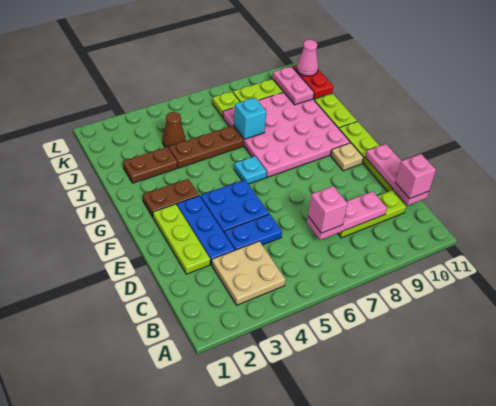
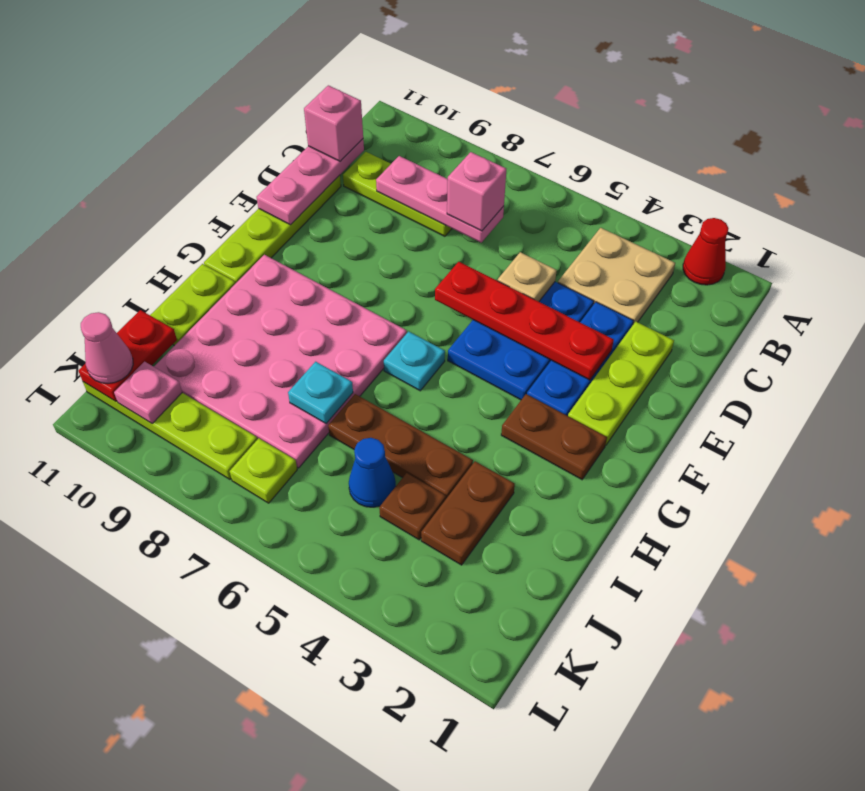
none -> red 1x1 cone [683,218,729,285]
none -> red 1x4 plate [435,262,614,380]
tan 1x1 plate [331,143,364,171] -> tan 1x1 plate moved to [498,252,557,302]
brown 1x2 plate [123,147,177,183] -> brown 1x2 plate turned to [421,461,515,565]
cyan 1x1 brick [234,98,266,139] -> cyan 1x1 plate [288,362,353,424]
brown 1x1 cone [163,112,185,148] -> brown 1x1 plate [379,473,446,540]
none -> blue 1x1 cone [349,438,396,507]
pink 1x2 plate [273,67,314,105] -> pink 1x1 plate [114,362,182,424]

